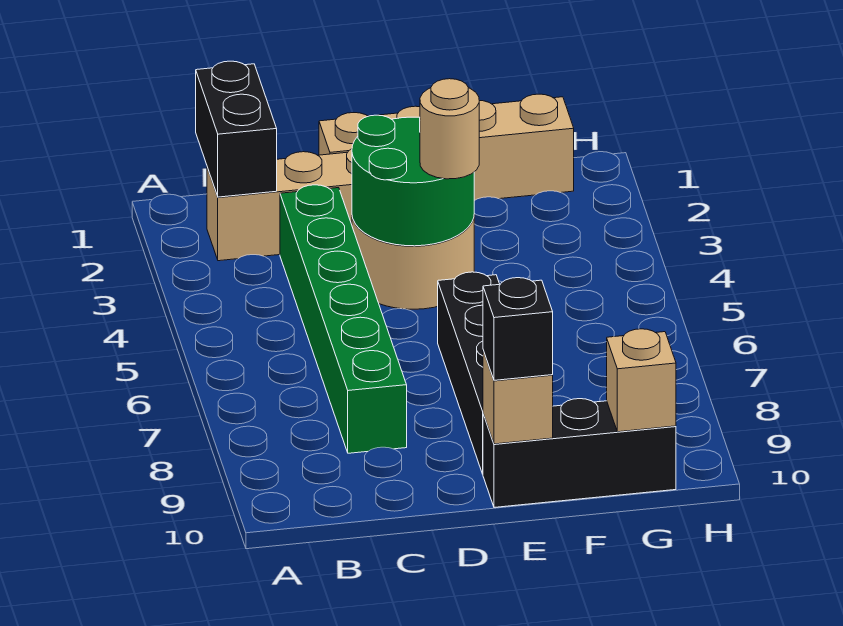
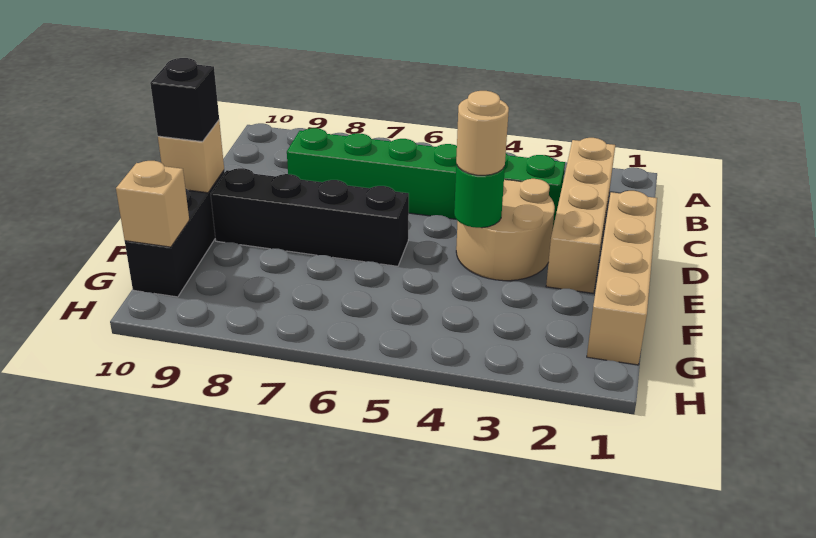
black 1x2 brick [196,61,277,197] -> none
green 2x2 round brick [352,115,474,246] -> green 1x1 round brick [454,165,505,228]

